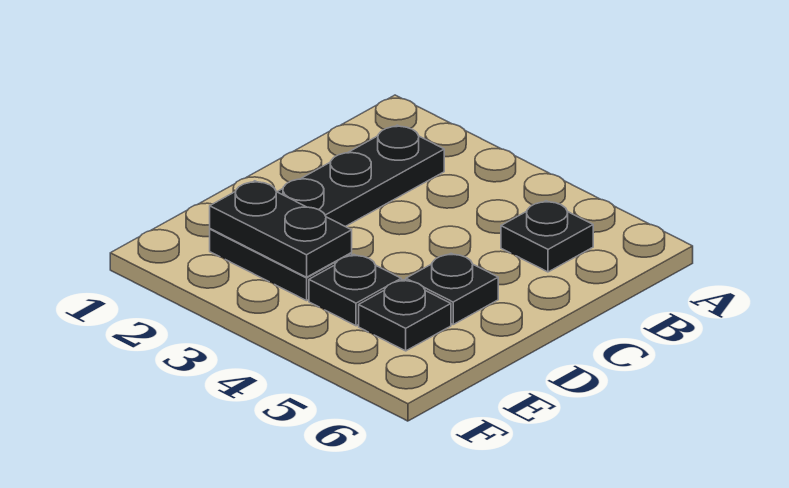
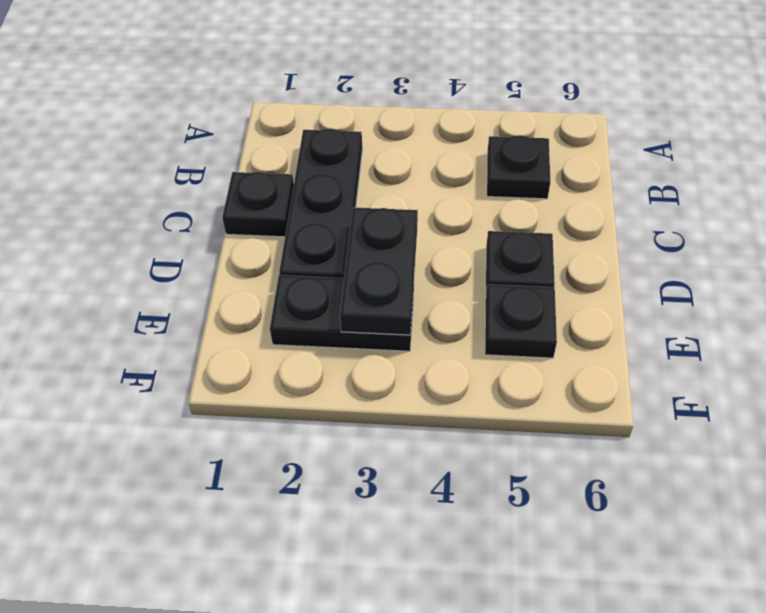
black 1x2 plate [210,181,352,277] -> black 1x2 plate turned to [340,208,418,335]
black 1x1 plate [309,255,401,326] -> black 1x1 plate moved to [222,172,294,237]

